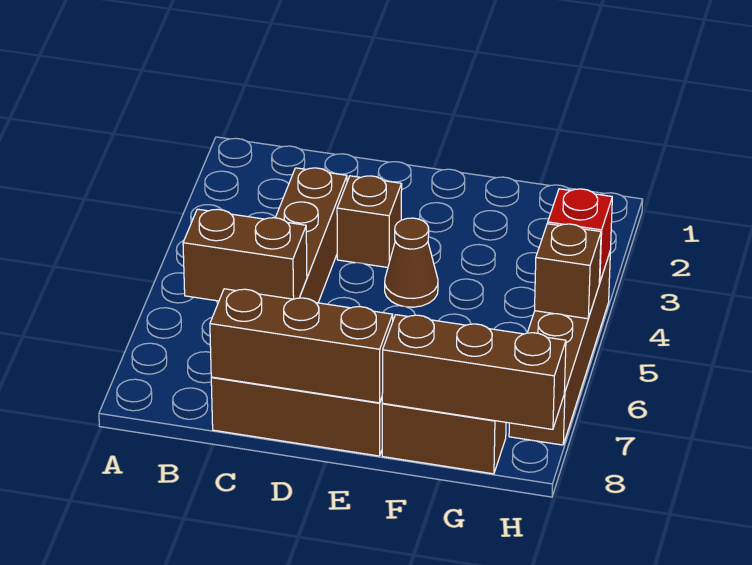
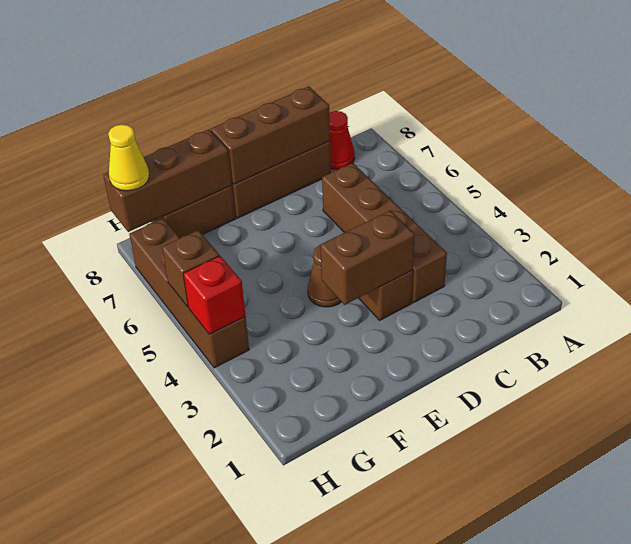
brown 1x2 brick [183,209,307,301] -> brown 1x2 brick moved to [320,210,415,305]
none -> red 1x1 cone [329,111,355,170]
none -> yellow 1x1 cone [108,124,149,191]

